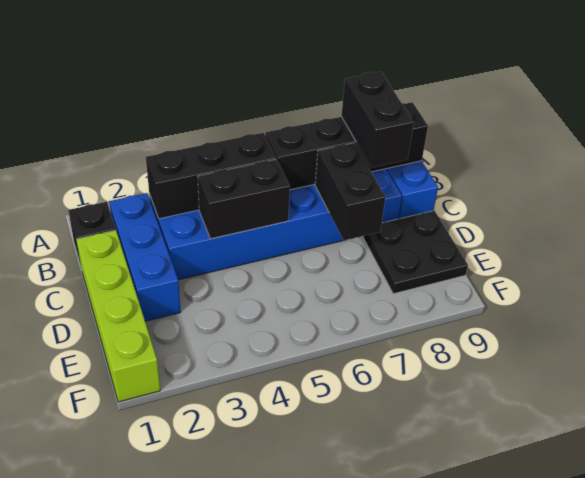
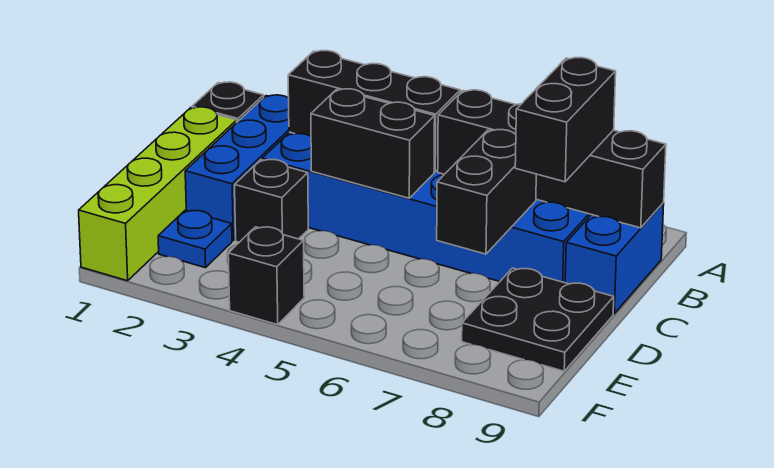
none -> black 1x1 brick [235,160,308,242]
none -> blue 1x1 plate [158,210,232,268]
none -> black 1x1 brick [228,227,304,325]

